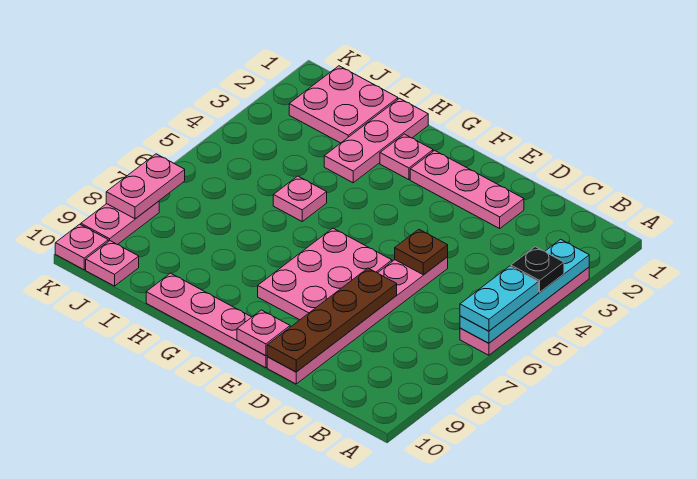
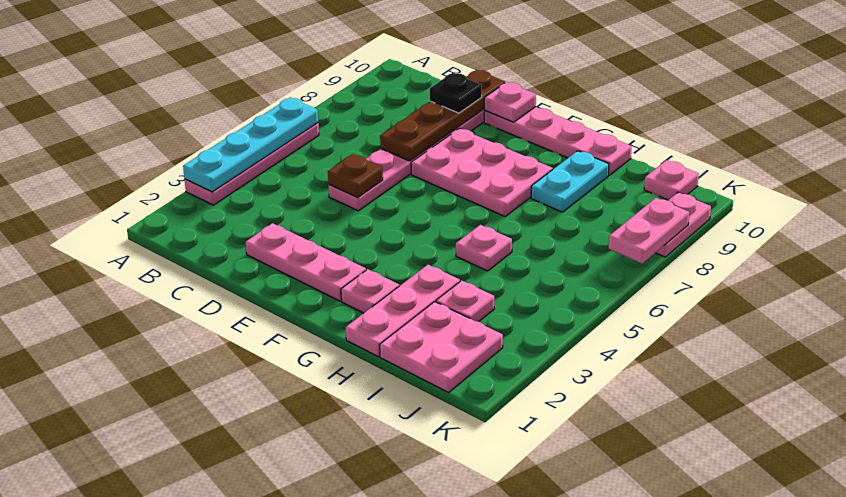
black 1x1 plate [511,247,564,292] -> black 1x1 plate moved to [430,73,482,113]
cyan 1x2 plate [460,266,539,331] -> cyan 1x2 plate moved to [531,151,609,212]
pink 2x3 plate [258,228,392,320] -> pink 2x3 plate turned to [411,128,553,217]
pink 1x1 plate [55,224,108,270] -> pink 1x1 plate moved to [436,280,494,322]

